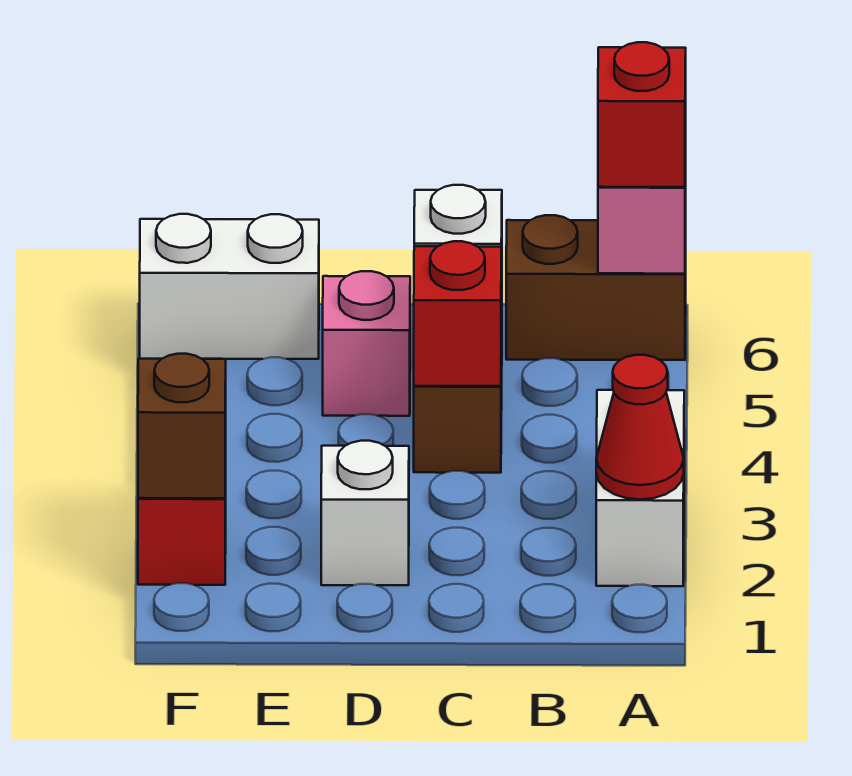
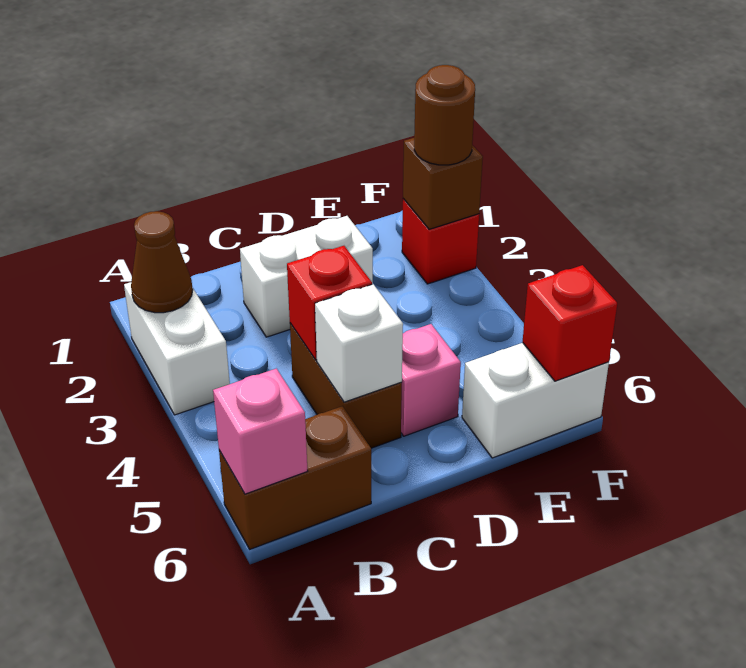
red 1x1 cone [596,355,684,500] -> brown 1x1 cone [131,211,193,313]
red 1x1 brick [598,42,686,187] -> red 1x1 brick moved to [523,265,617,381]
white 1x1 brick [321,441,409,585] -> white 1x2 brick [240,216,373,337]
none -> brown 1x1 round brick [414,65,475,165]

